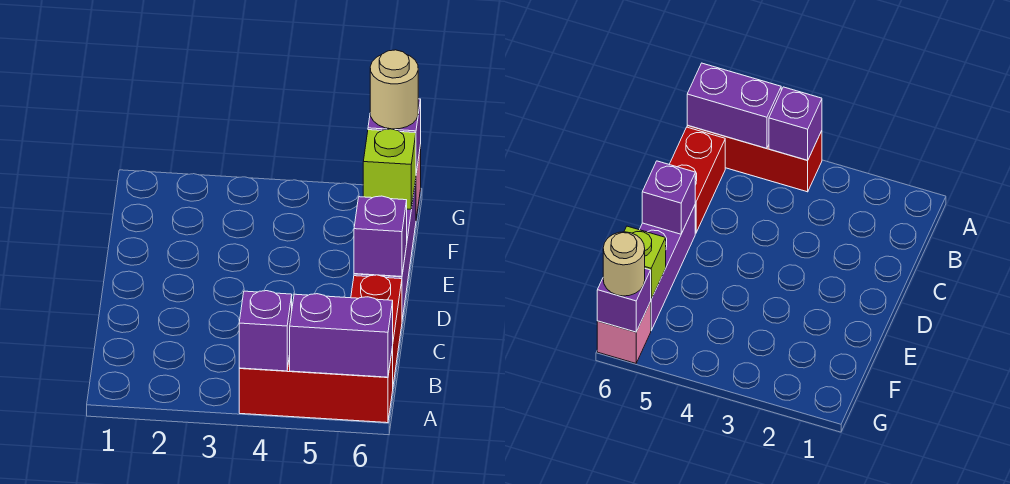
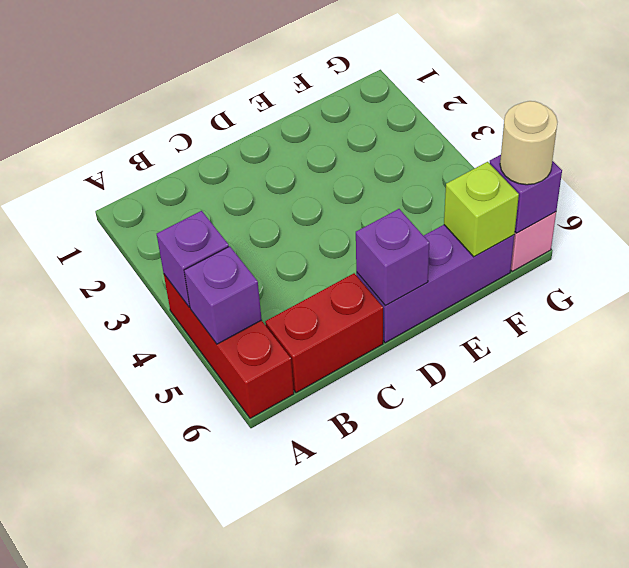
purple 1x2 brick [290,294,393,377] -> purple 1x1 brick [184,246,262,344]

